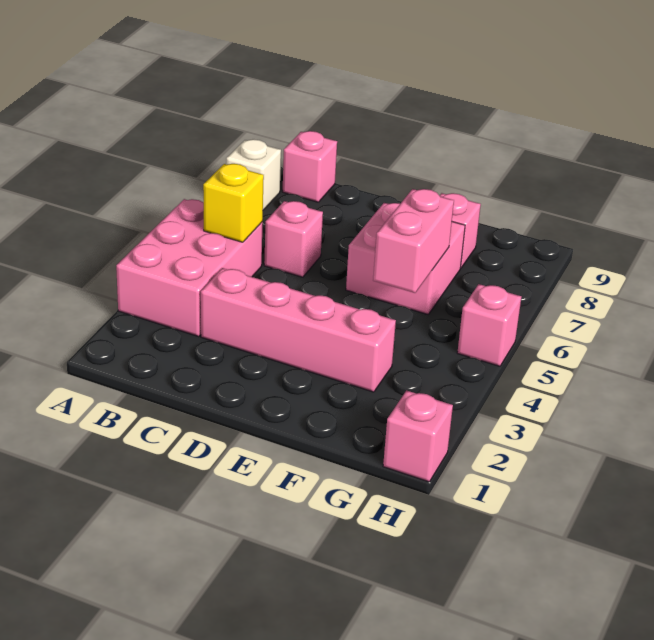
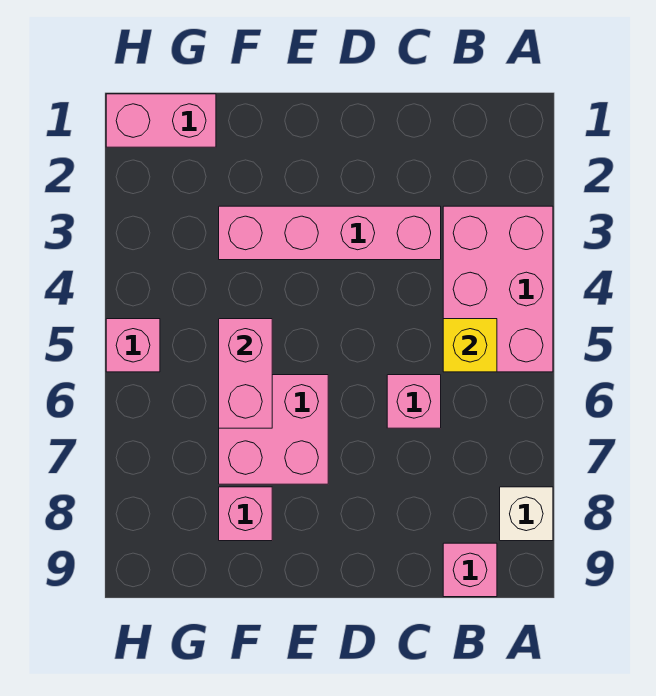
pink 1x1 brick [383,390,453,482] -> pink 1x2 brick [106,94,216,147]

